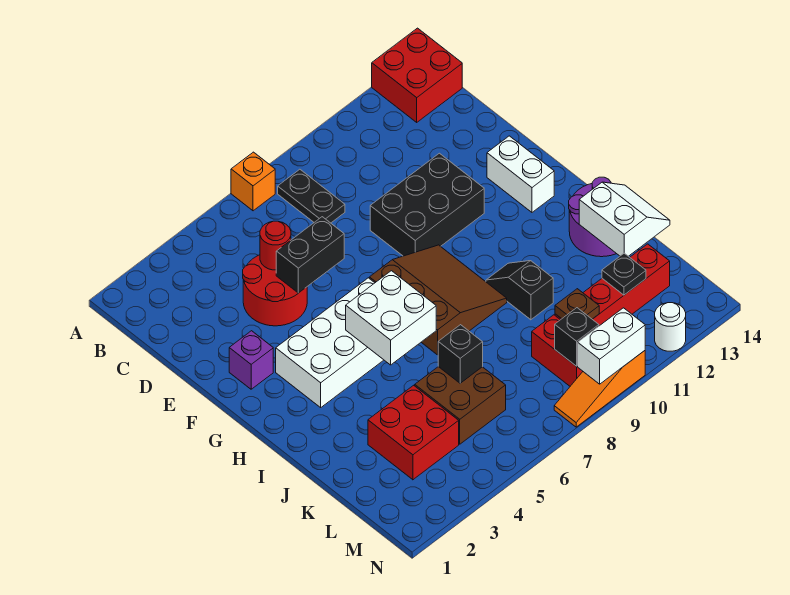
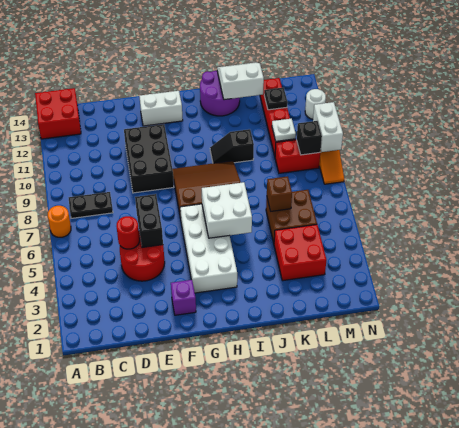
orange 1x1 brick [231,152,275,211] -> orange 1x1 round brick [48,206,71,237]
black 1x1 brick [438,325,483,383] -> brown 1x1 brick [267,176,292,211]
brown 1x1 plate [555,289,599,319] -> white 1x1 plate [272,118,296,141]

